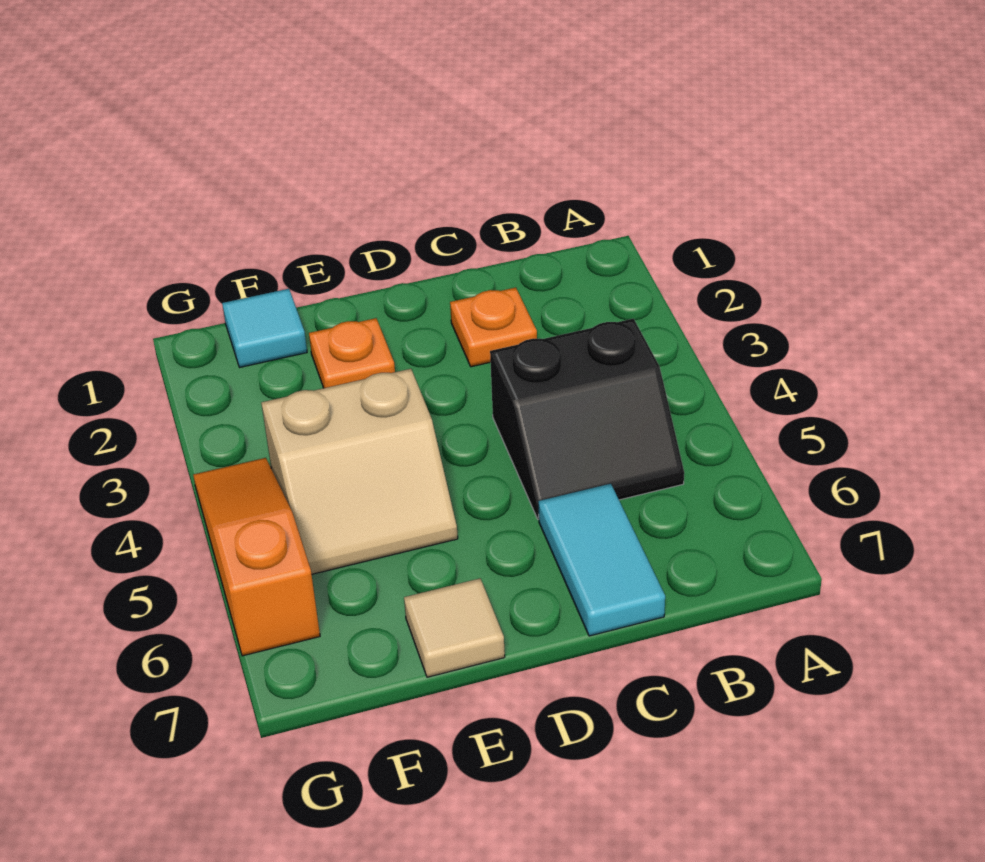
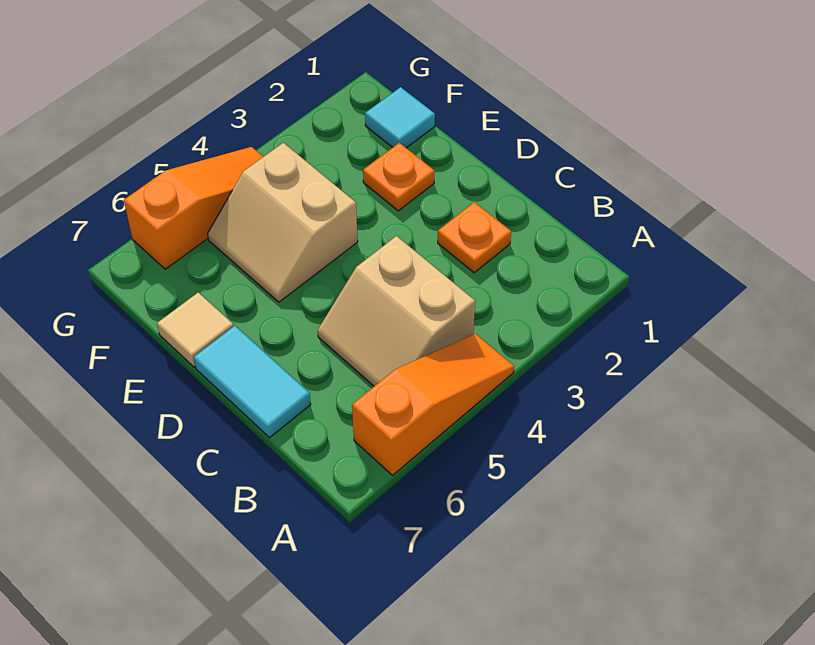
none -> orange 1x3 slope [352,334,514,475]
black 2x2 slope [490,319,684,519] -> tan 2x2 slope [318,236,475,386]
cyan 1x2 tile [539,484,665,636] -> cyan 1x2 tile turned to [194,326,311,438]

